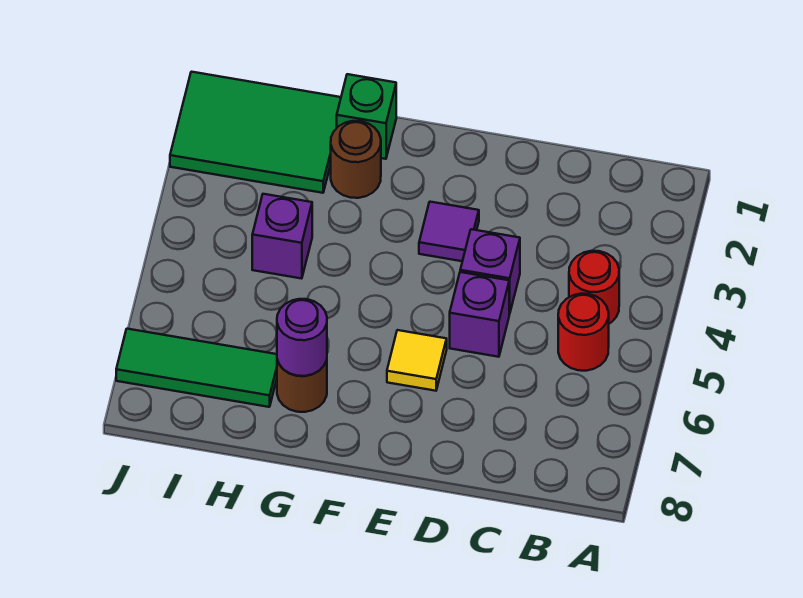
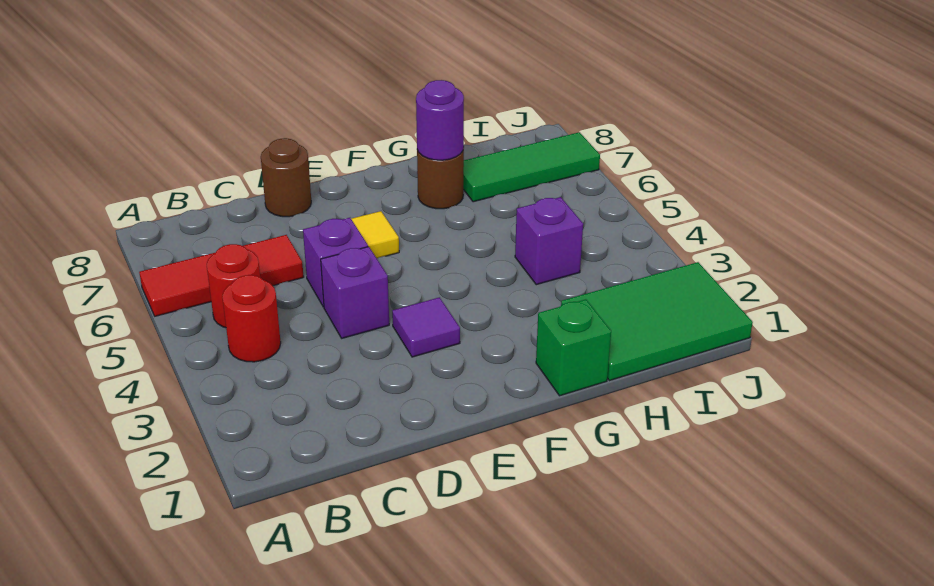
none -> red 1x3 tile [139,235,304,316]
brown 1x1 round brick [331,121,381,198] -> brown 1x1 round brick moved to [261,138,311,217]

